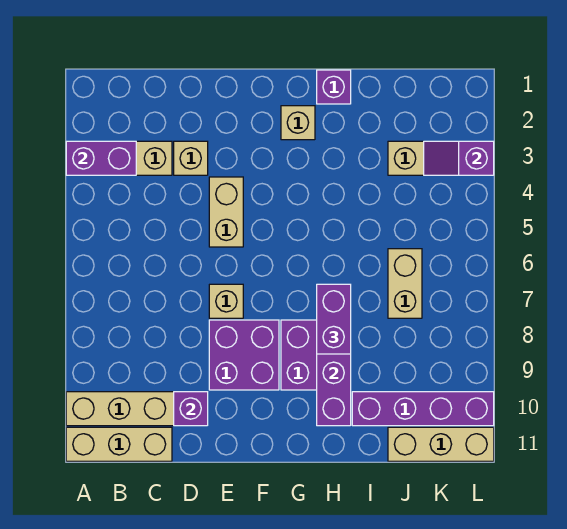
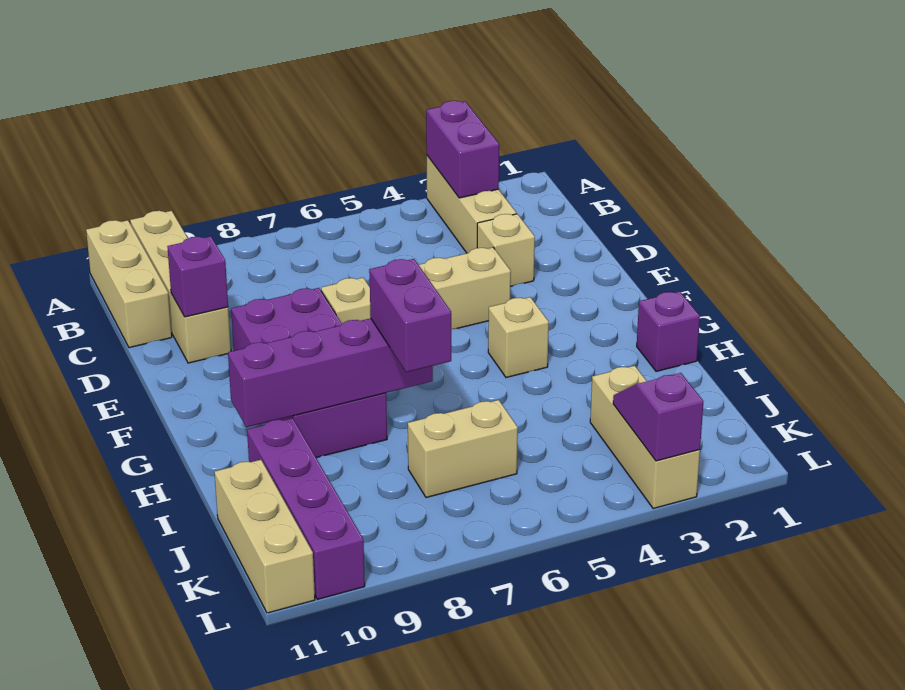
tan 1x1 brick [281,106,315,140] -> tan 1x1 brick moved to [488,297,549,378]
purple 1x2 brick [317,284,351,354] -> purple 1x2 brick turned to [369,259,451,372]

